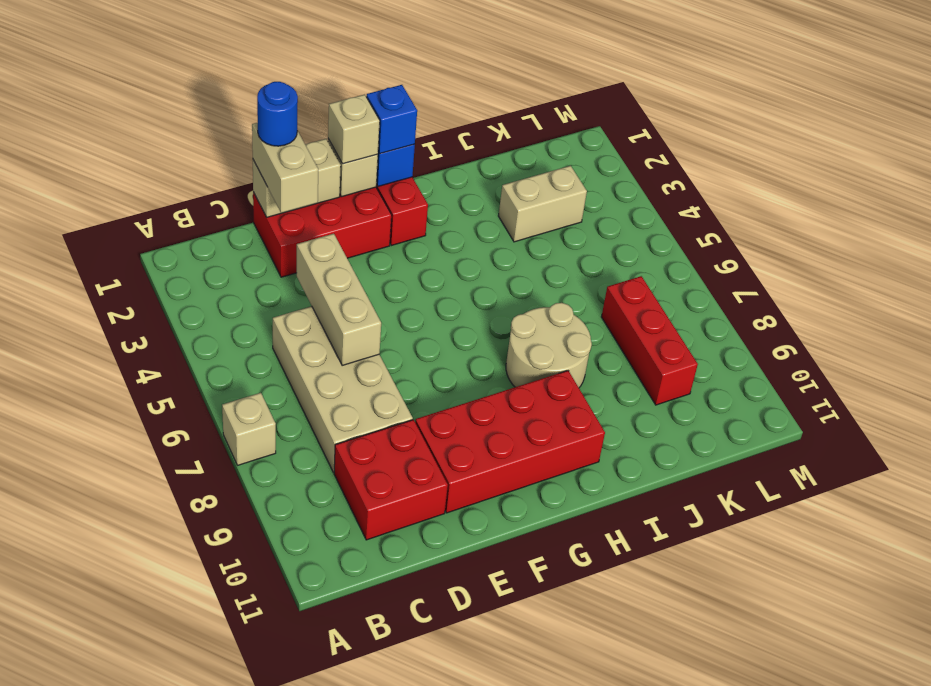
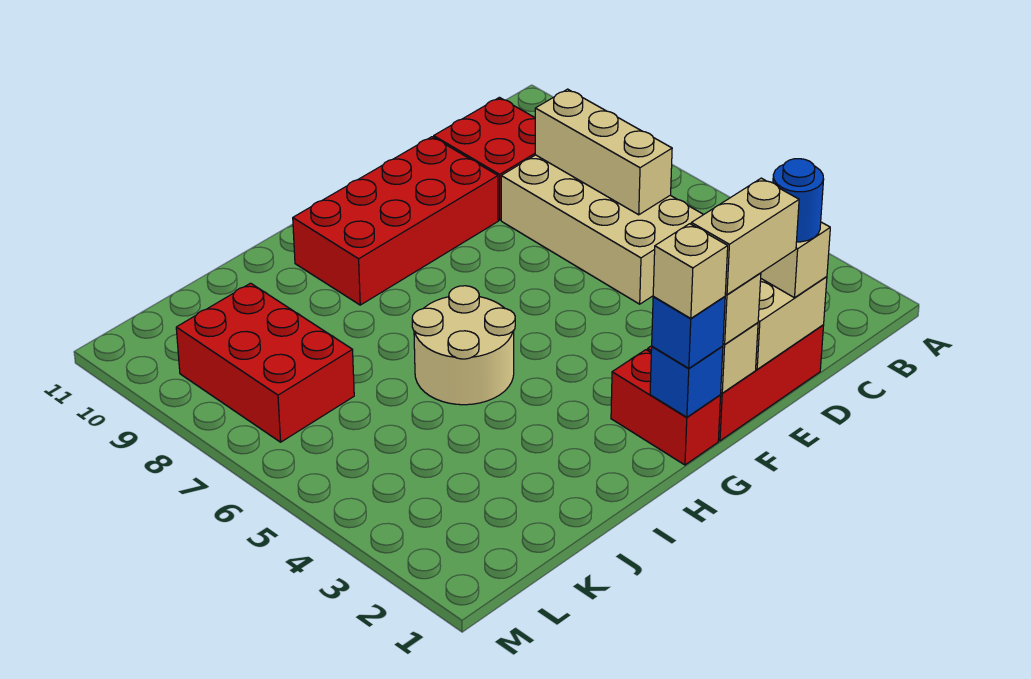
tan 1x1 brick [222,393,276,465] -> tan 1x1 brick moved to [653,224,728,318]
tan 1x3 brick [297,234,381,366] -> tan 1x3 brick moved to [535,89,672,215]
tan 2x2 round brick [506,303,592,388] -> tan 2x2 round brick moved to [412,286,515,405]
tan 1x2 brick [499,166,587,242] -> tan 1x2 brick moved to [691,178,799,295]
red 1x3 brick [601,276,698,405] -> red 2x3 brick [176,283,354,442]

